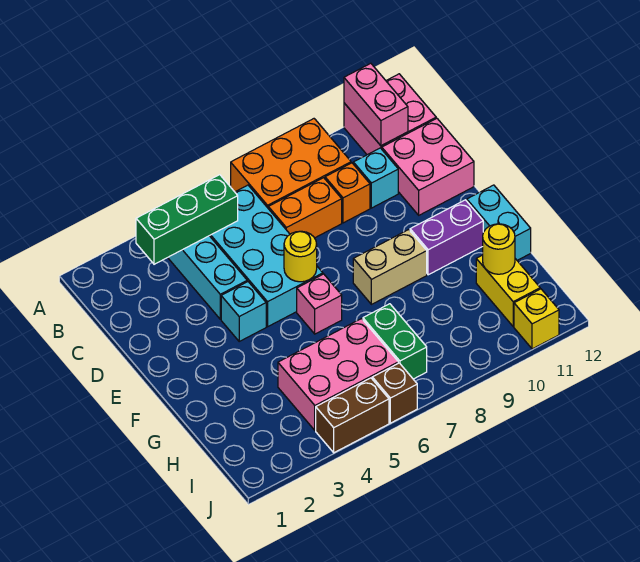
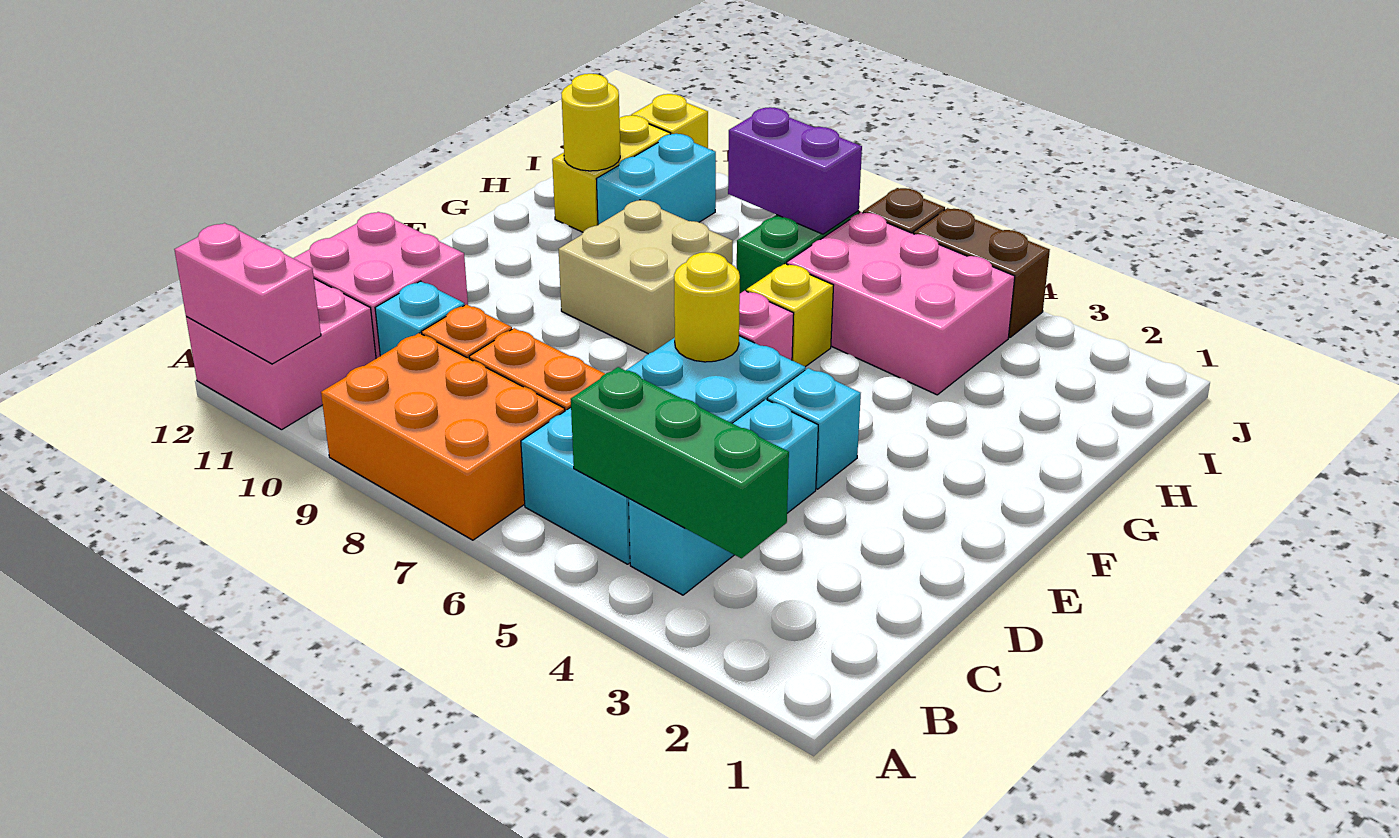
pink 1x2 brick [344,63,408,146] -> pink 1x2 brick turned to [174,223,321,364]
tan 1x2 brick [353,230,427,304] -> tan 2x2 brick [559,200,733,354]
purple 1x2 brick [410,200,483,275] -> purple 1x2 brick moved to [728,107,862,234]
cyan 1x2 brick [467,185,531,260] -> cyan 1x2 brick moved to [596,134,716,225]
none -> yellow 1x1 brick [746,264,834,367]

